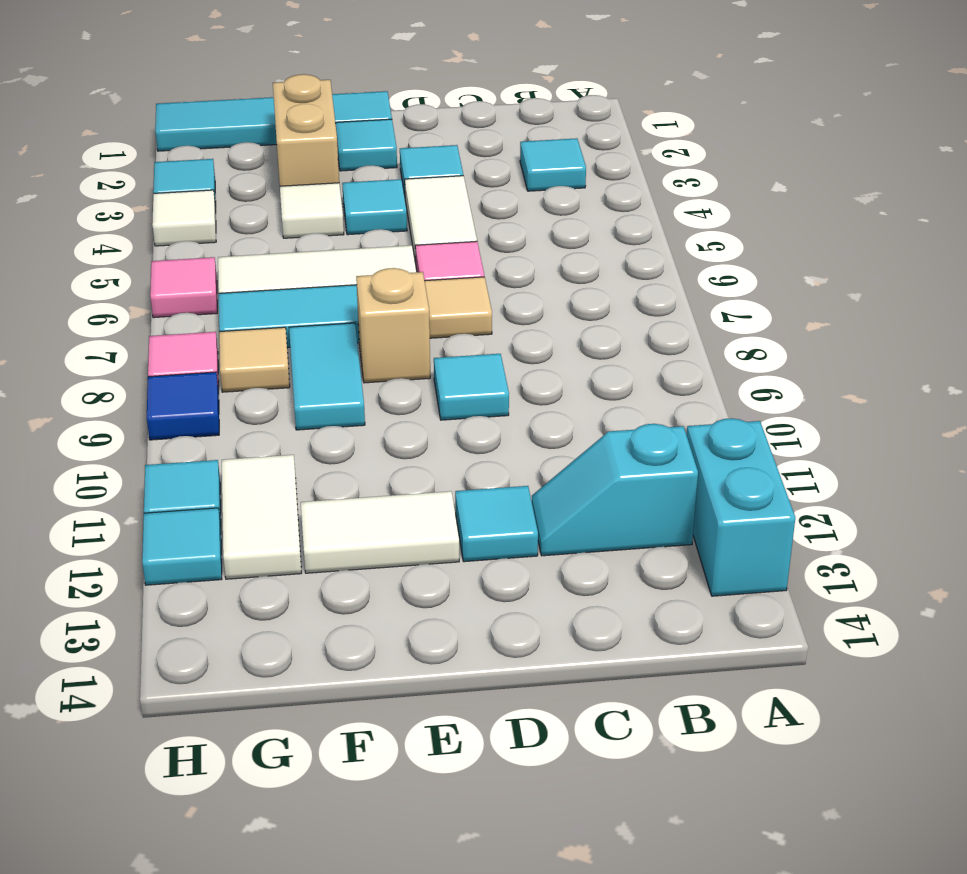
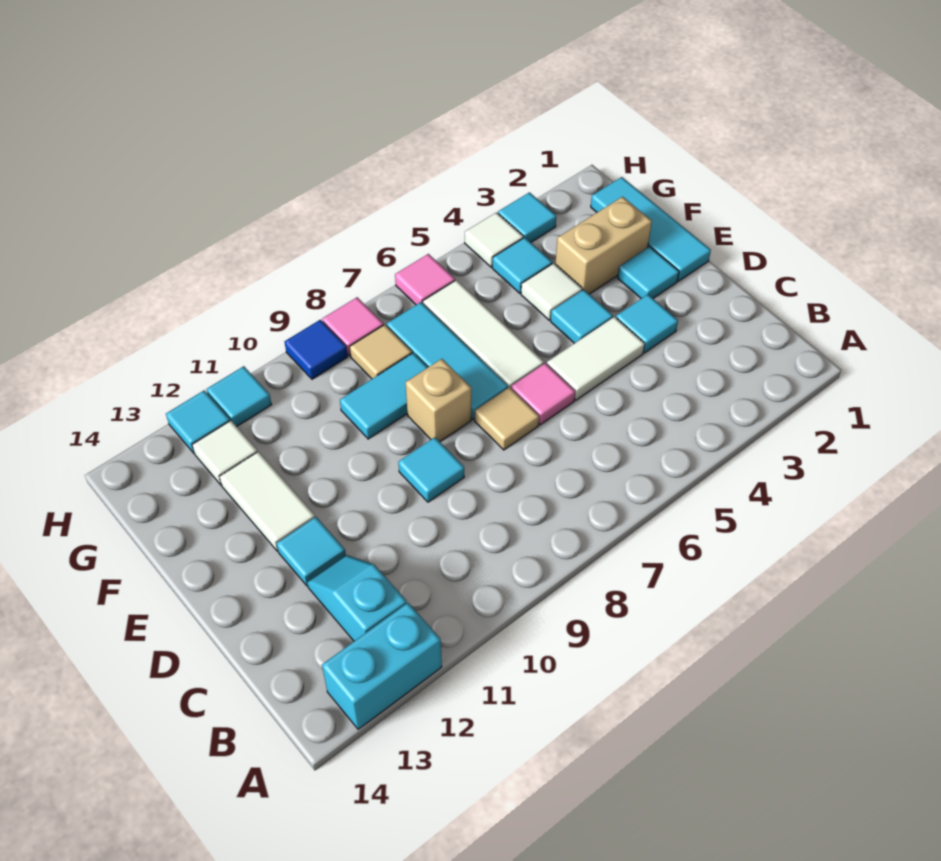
cyan 1x1 tile [520,138,586,191] -> cyan 1x1 tile moved to [492,237,552,293]
cyan 1x4 tile [155,91,392,151] -> cyan 1x3 tile [591,177,711,281]
white 1x2 tile [222,455,302,579] -> white 1x1 tile [192,421,257,485]

